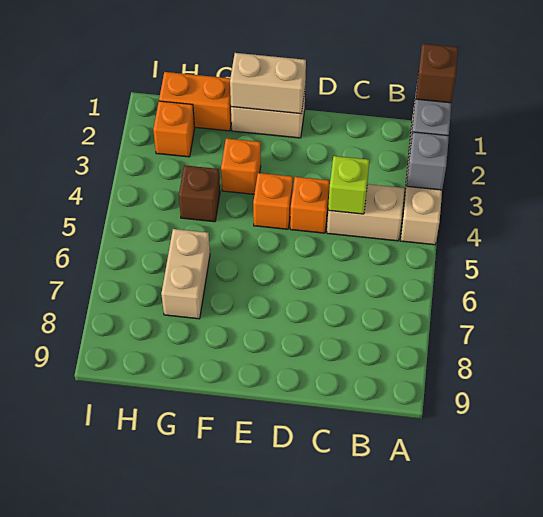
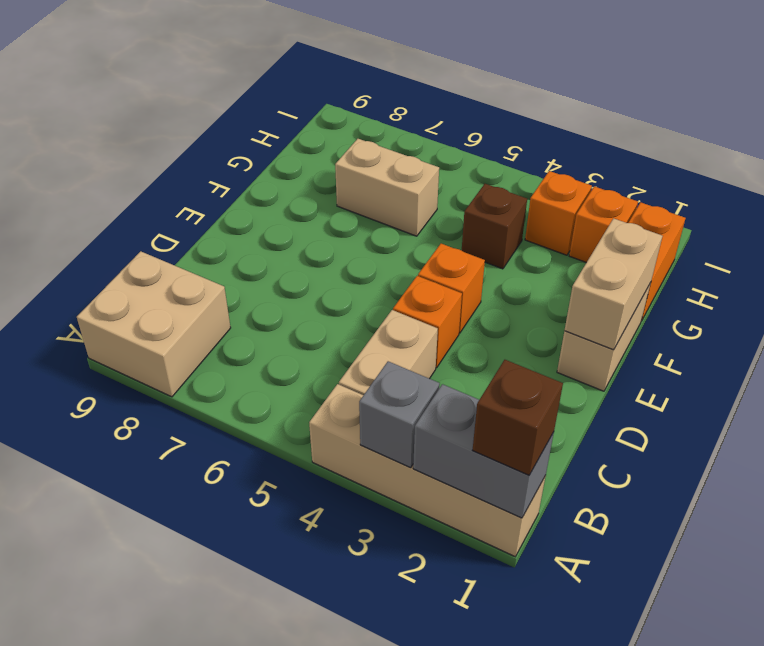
none -> tan 2x2 brick [77,251,231,397]
lime 1x1 brick [328,156,370,214] -> none
orange 1x1 brick [221,138,261,194] -> orange 1x1 brick moved to [525,171,592,255]

